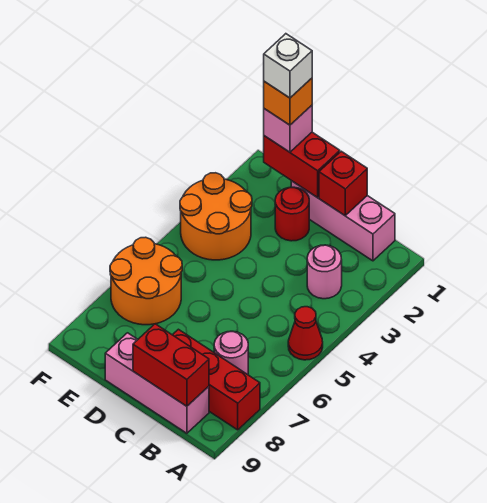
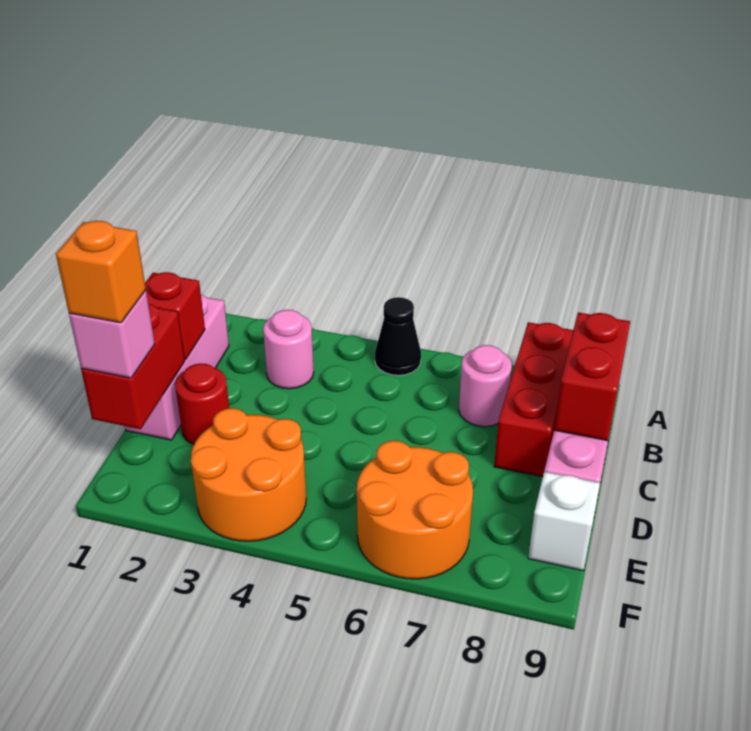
red 1x1 cone [288,307,323,360] -> black 1x1 cone [375,297,421,375]
white 1x1 brick [264,34,312,98] -> white 1x1 brick moved to [528,472,600,571]

